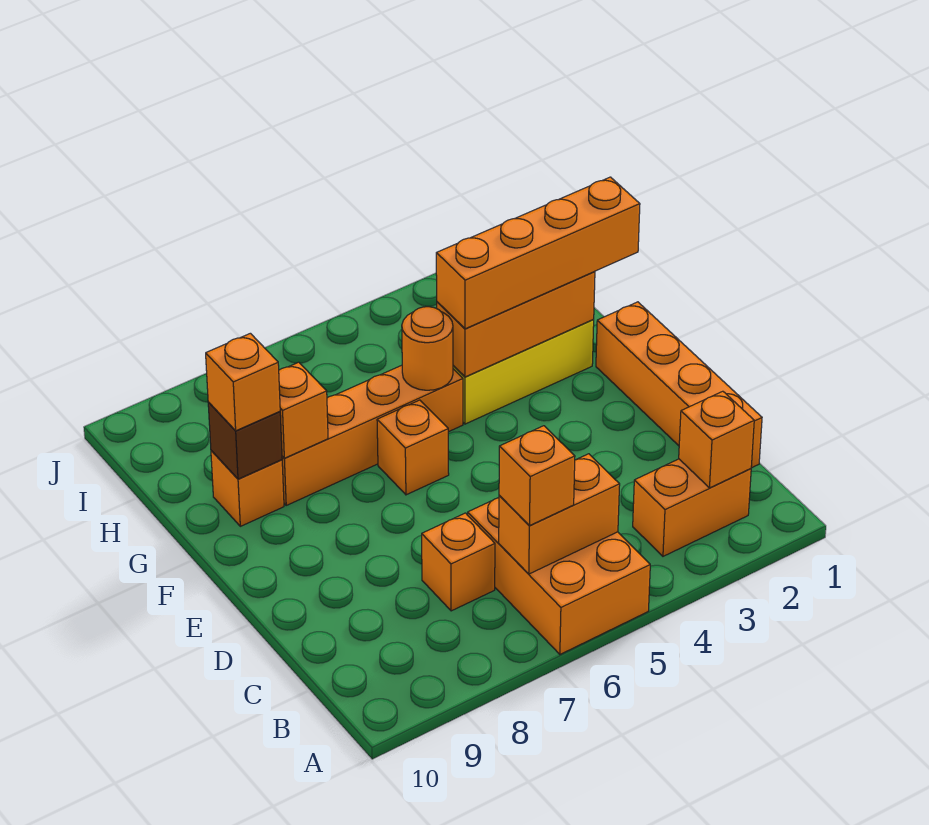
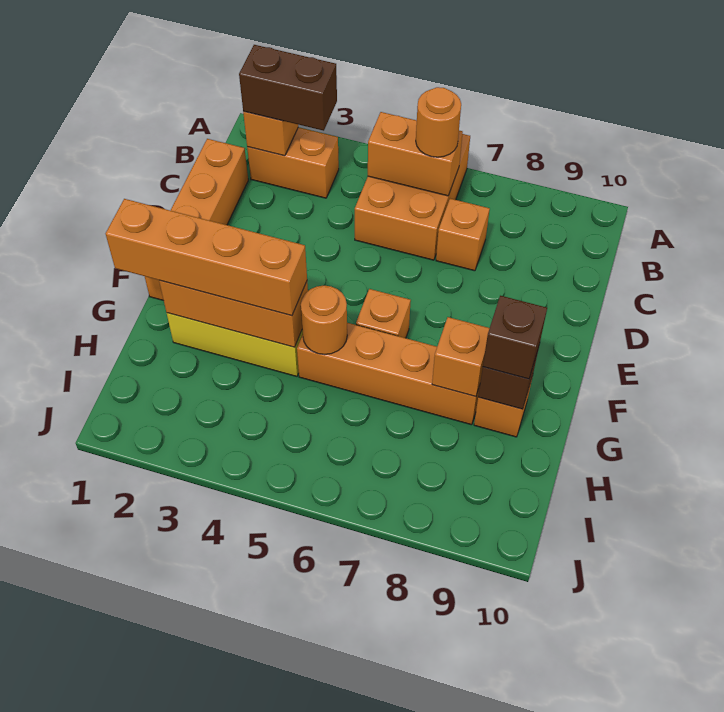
none -> brown 1x2 brick [239,45,337,131]
orange 1x1 brick [499,426,575,525] -> orange 1x1 round brick [416,87,461,157]
orange 1x1 brick [206,333,280,431] -> brown 1x1 brick [483,296,547,379]

